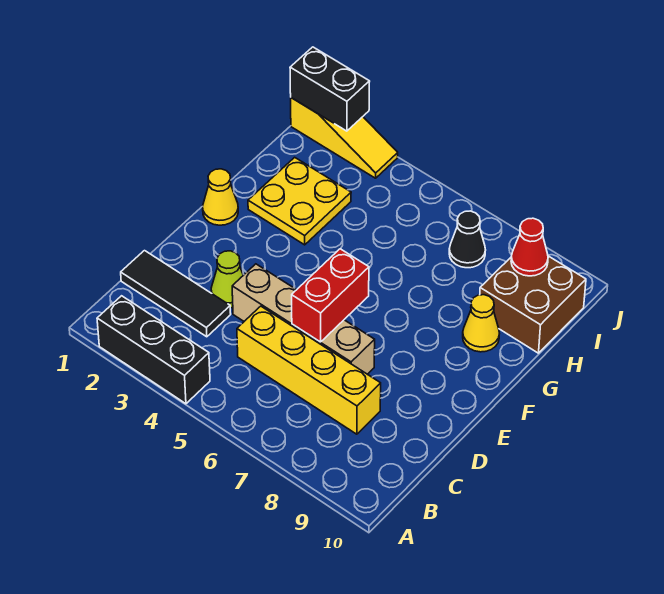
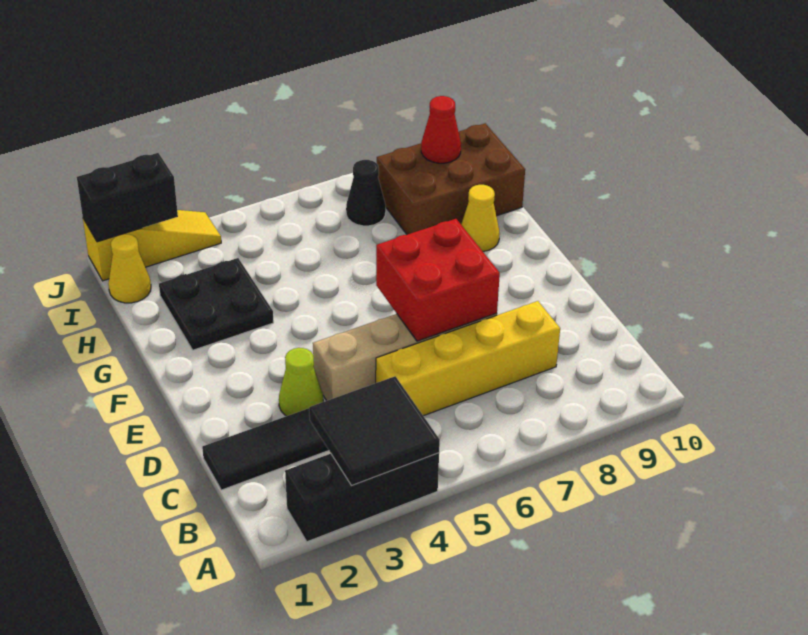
none -> black 2x2 tile [309,376,440,486]
red 1x2 brick [292,249,369,342] -> red 2x2 brick [376,219,500,341]
yellow 1x1 cone [203,169,238,225] -> yellow 1x1 cone moved to [108,234,151,303]
yellow 2x2 plate [248,157,351,245] -> black 2x2 plate [159,258,274,350]
brown 2x2 brick [480,256,586,353] -> brown 2x3 brick [377,123,525,235]

